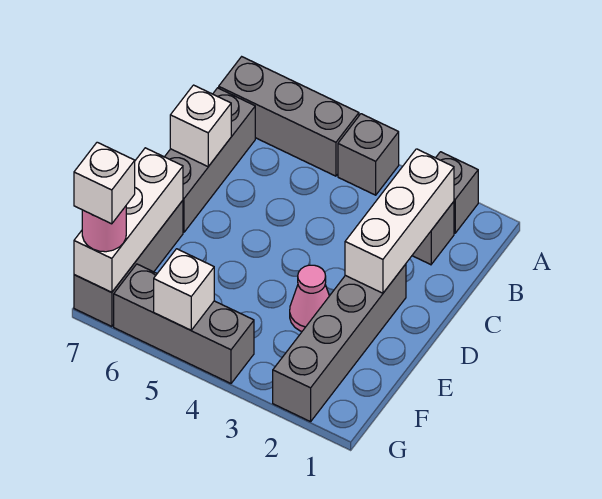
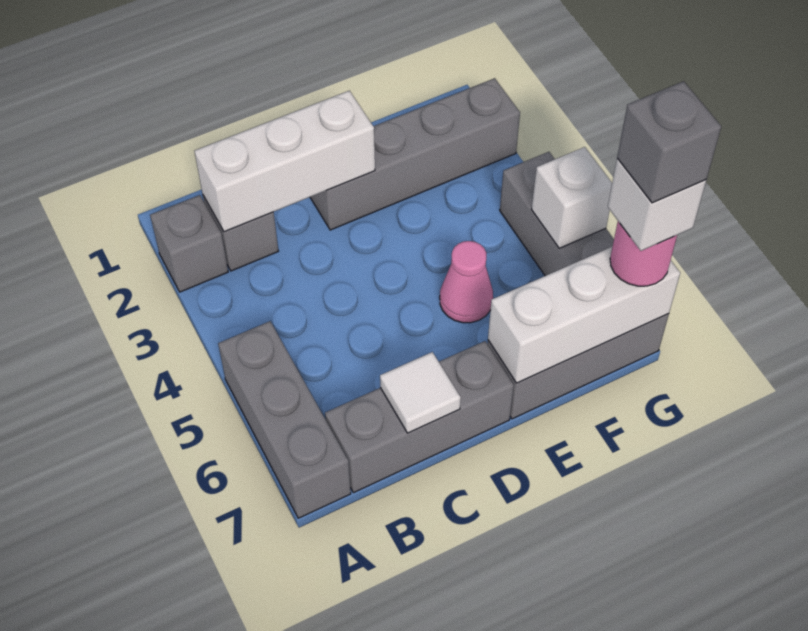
grey 1x1 brick [338,114,399,195] -> grey 1x1 brick moved to [617,81,721,203]
white 1x1 brick [170,85,231,166] -> white 1x1 tile [380,352,461,433]
pink 1x1 cone [290,265,329,331] -> pink 1x1 cone moved to [440,241,493,323]

